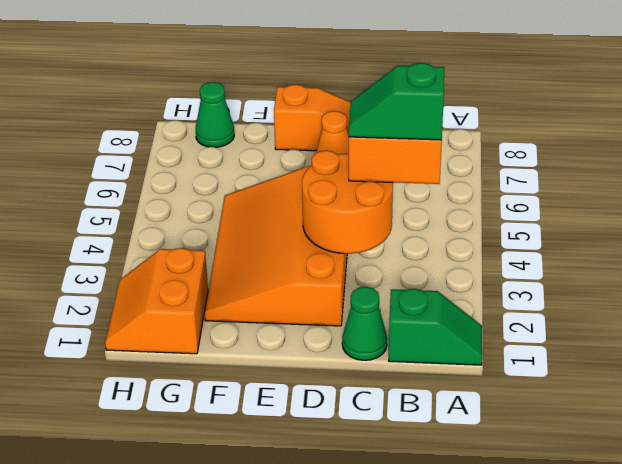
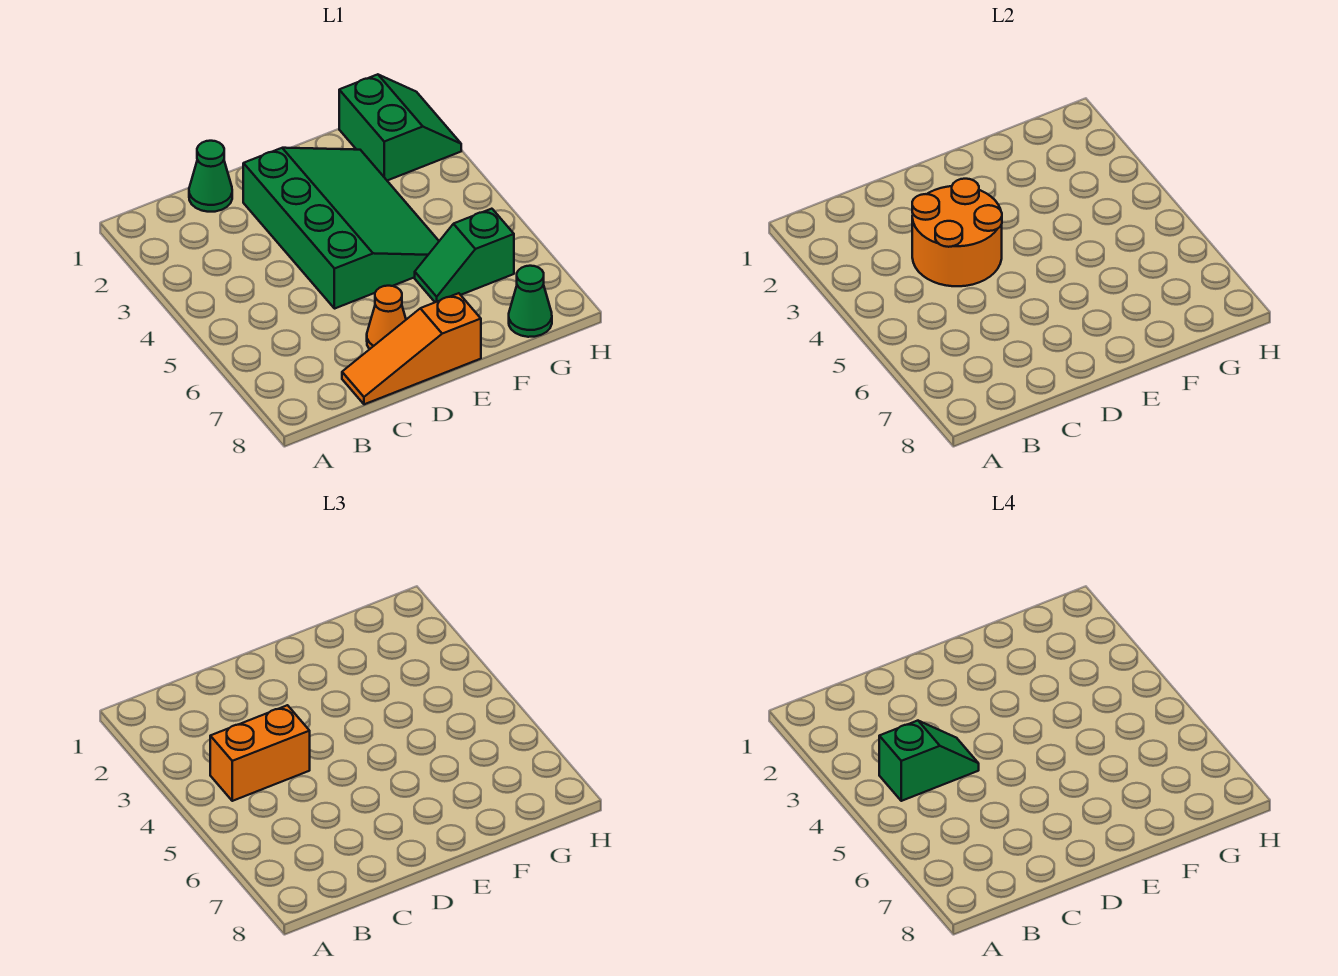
green 1x2 slope [389,289,482,365] -> green 1x2 slope moved to [415,209,514,302]
orange 3x4 slope [205,166,347,326] -> green 3x4 slope [243,148,439,309]
orange 2x2 slope [105,248,208,354] -> green 2x2 slope [339,74,461,181]

